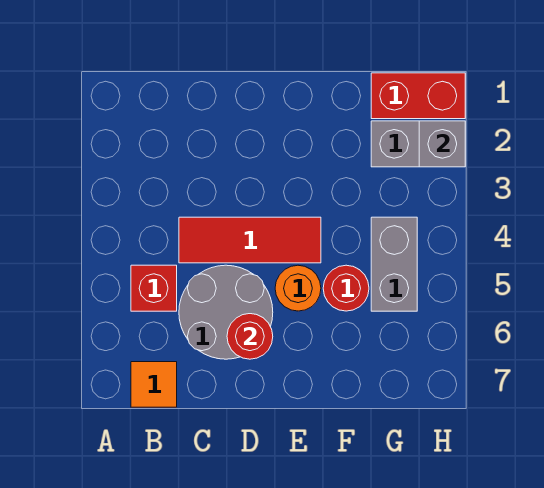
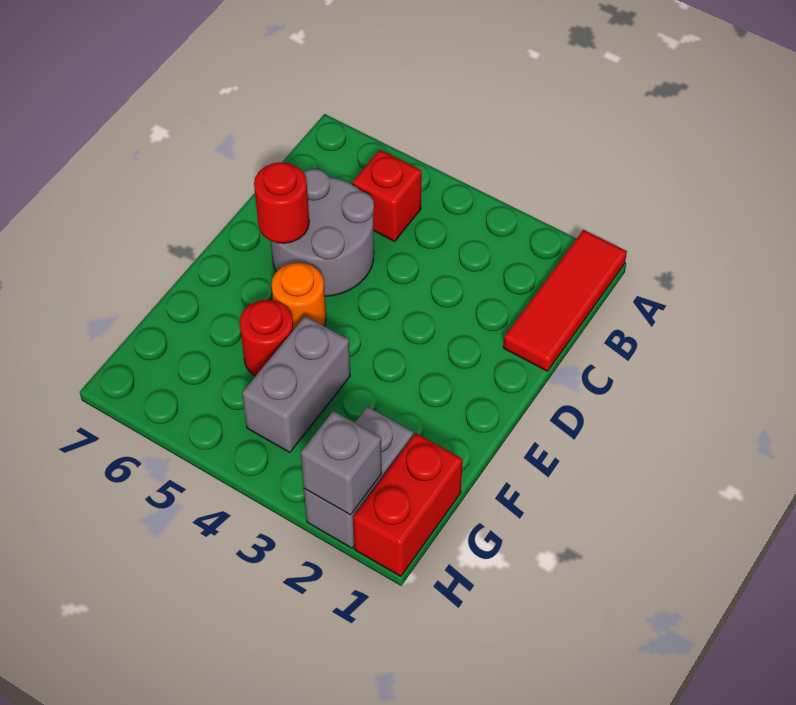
orange 1x1 tile [131,362,177,407] -> none
red 1x3 tile [179,217,321,263] -> red 1x3 tile moved to [503,230,627,371]
grey 1x2 brick [371,217,417,311] -> grey 1x2 brick turned to [242,316,350,452]

